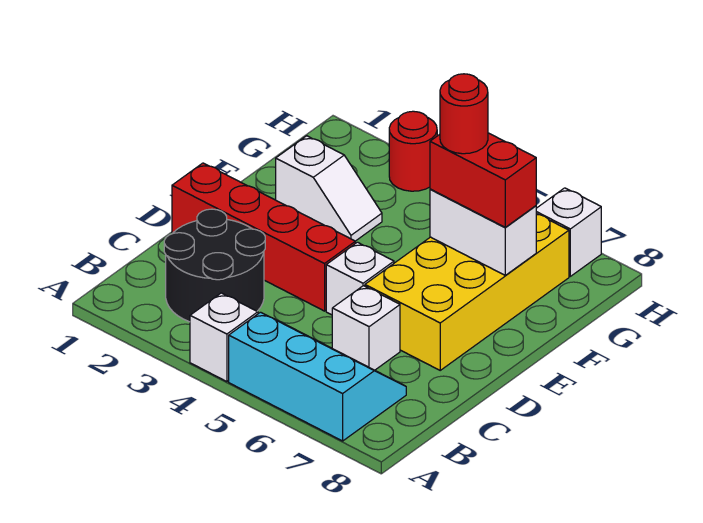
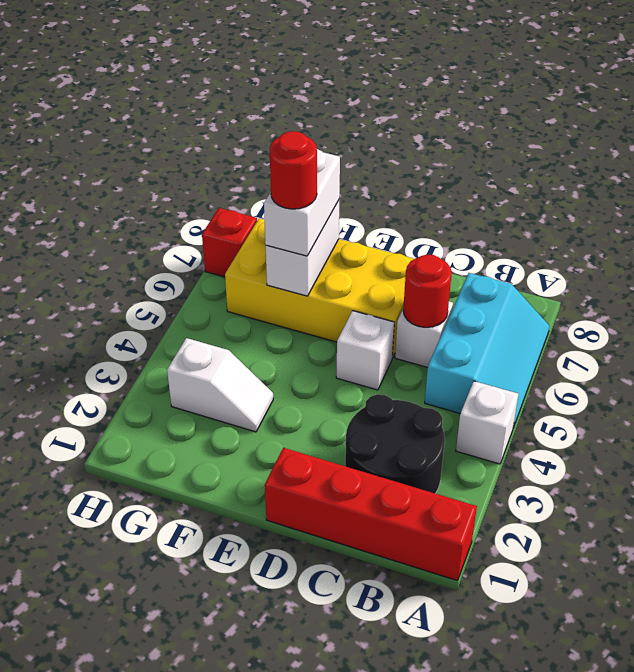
cyan 2x3 slope [229,312,406,441] -> cyan 2x3 slope turned to [425,273,550,428]
red 1x4 brick [172,163,355,311] -> red 1x4 brick turned to [265,448,477,581]
white 1x2 slope [276,136,382,241] -> white 1x2 slope turned to [167,338,273,432]
red 1x2 brick [430,133,536,227] -> white 1x2 brick [264,149,340,256]
red 1x1 round brick [389,111,437,191] -> red 1x1 round brick moved to [403,255,452,327]
white 1x1 brick [536,188,601,276] -> red 1x1 brick [202,208,257,277]

